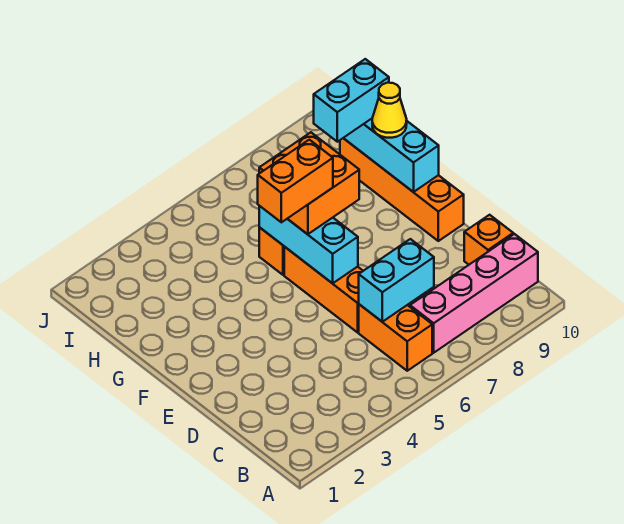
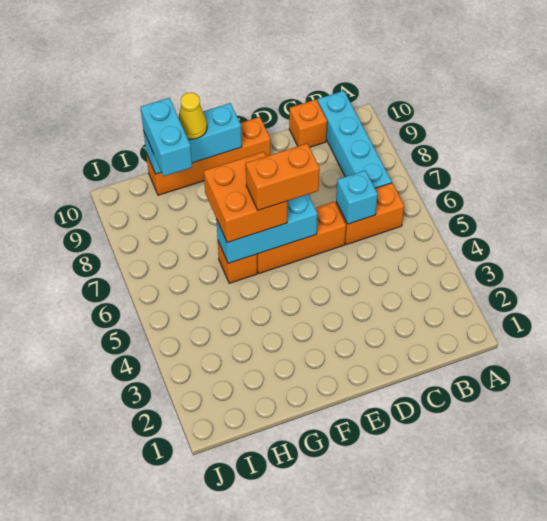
pink 1x4 brick [410,234,538,353] -> cyan 1x4 brick [318,91,392,188]
cyan 1x2 brick [359,239,434,322] -> cyan 1x1 brick [336,170,378,224]
orange 1x2 brick [258,140,333,222] -> orange 1x2 brick turned to [246,144,320,210]

